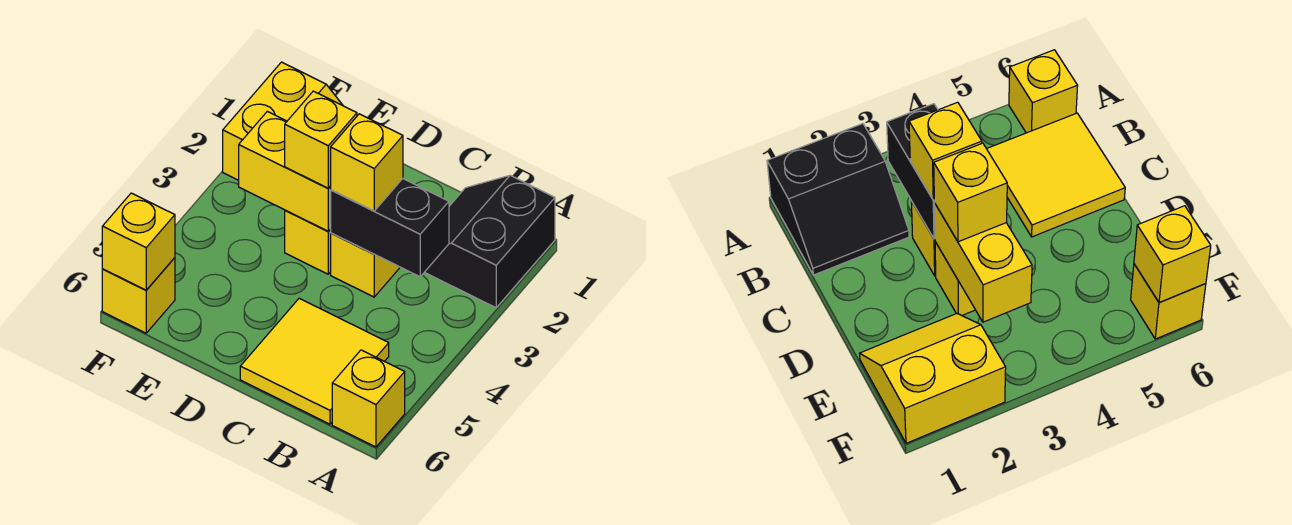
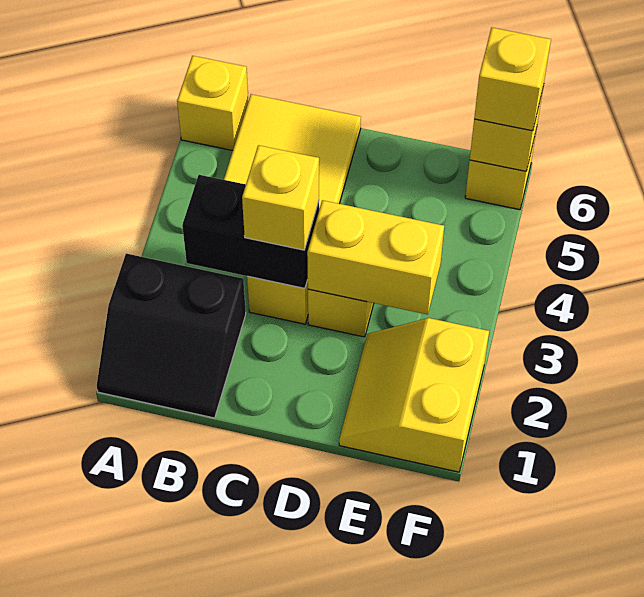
black 2x2 slope [425,175,555,308] -> black 2x2 slope turned to [97,254,246,418]
yellow 1x1 brick [285,91,357,188] -> yellow 1x1 brick moved to [474,28,551,131]

